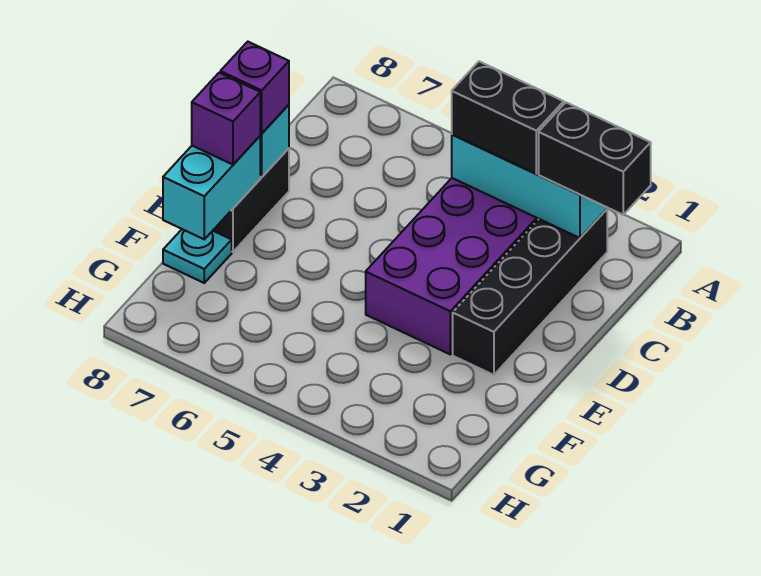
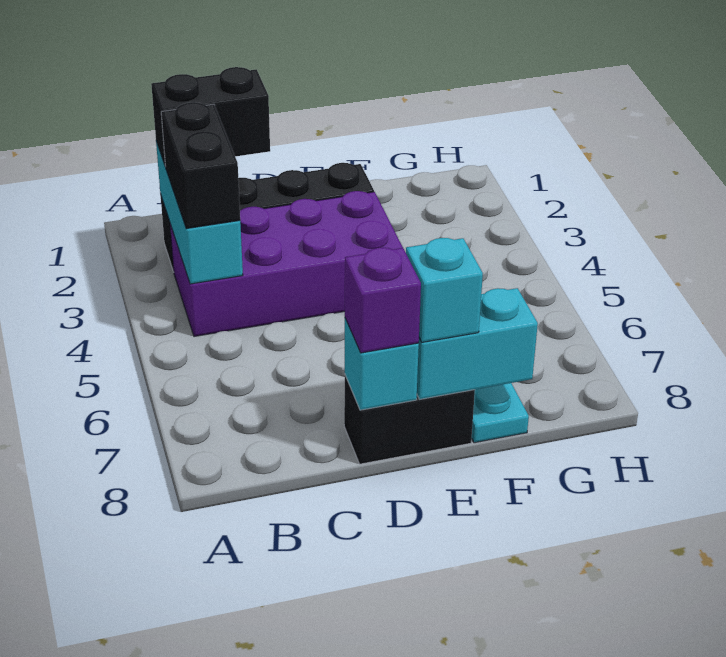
black 1x2 brick [539,103,651,215] -> black 1x2 brick turned to [151,67,270,167]
purple 1x1 brick [192,73,260,165] -> cyan 1x1 brick [406,238,483,342]

